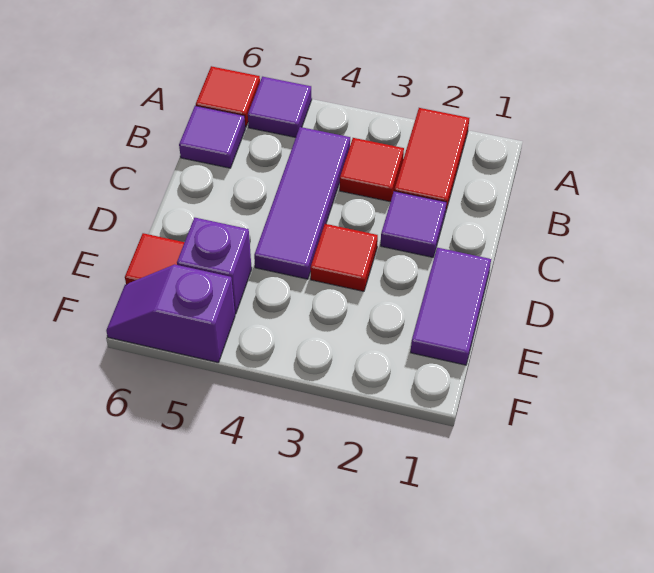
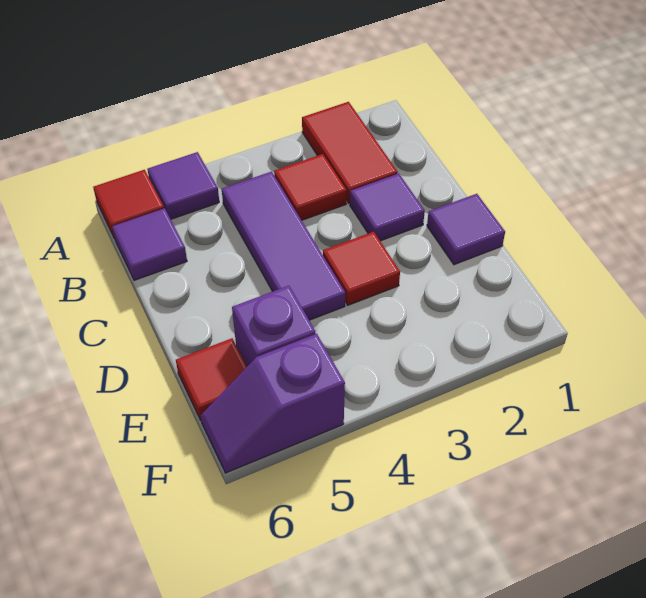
purple 1x2 tile [411,248,491,365] -> purple 1x1 tile [427,194,505,265]

